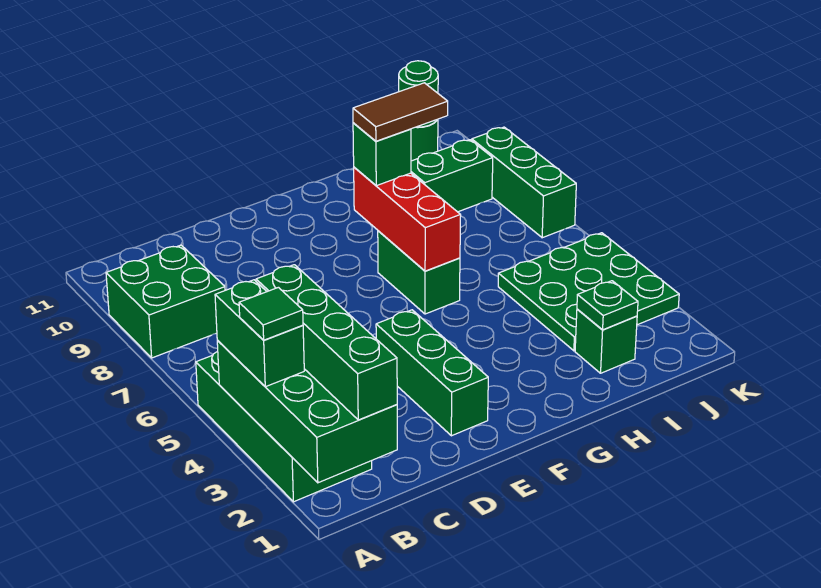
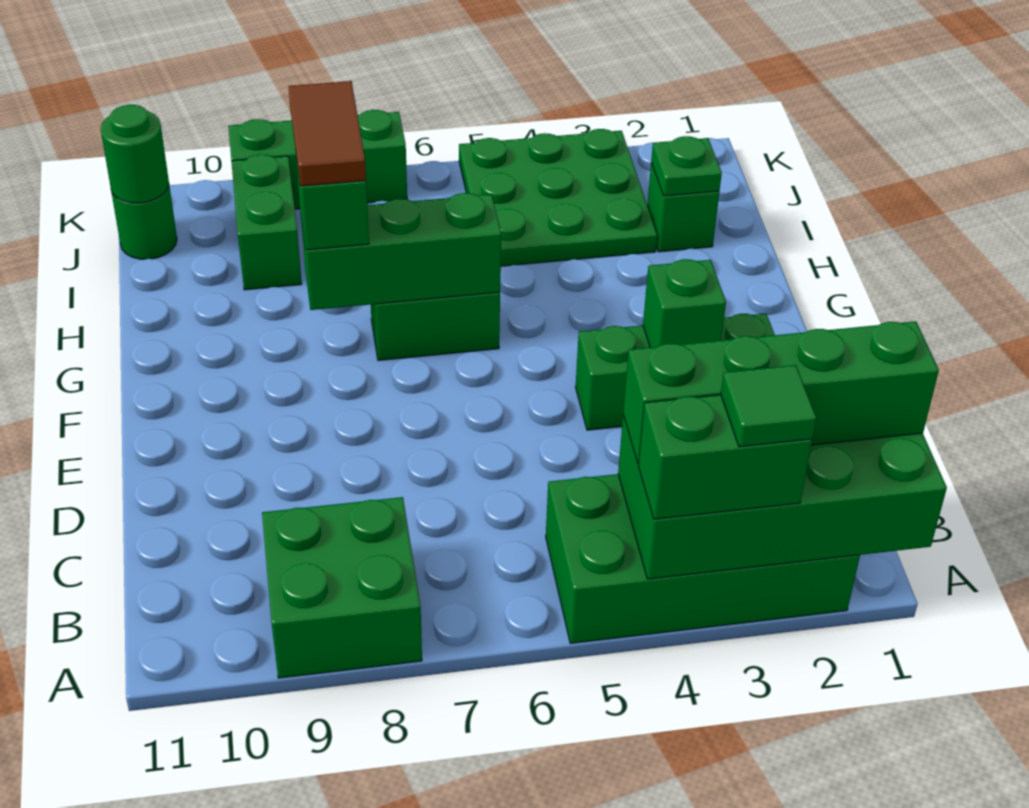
none -> green 1x1 brick [643,259,726,348]
red 1x3 brick [354,167,461,271] -> green 1x3 brick [301,193,501,310]

